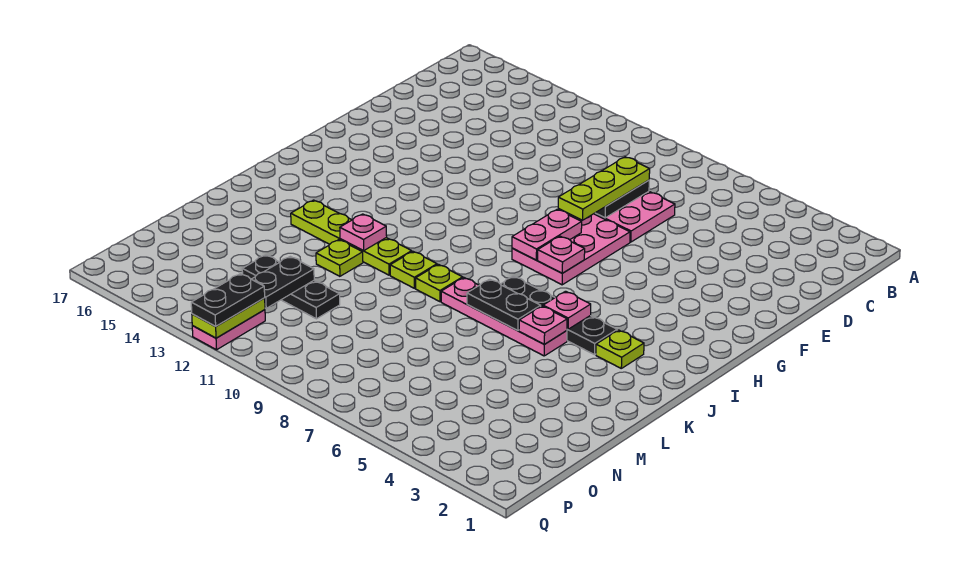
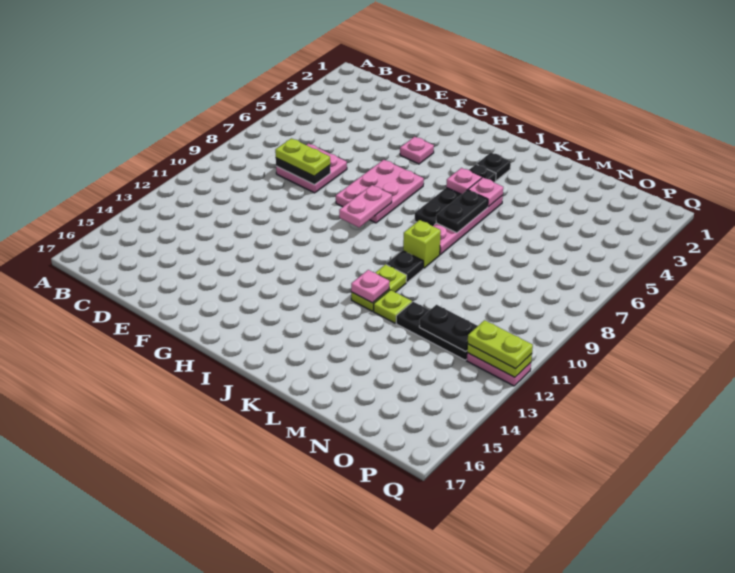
lime 1x3 plate [558,157,650,220] -> lime 1x2 plate [275,138,330,176]
pink 2x3 plate [512,214,630,285] -> pink 2x3 plate turned to [336,160,424,223]
pink 1x2 plate [512,210,582,260] -> pink 1x2 plate turned to [339,185,392,227]
pink 1x1 plate [538,236,585,273] -> pink 1x1 plate moved to [400,137,434,164]
lime 1x1 plate [596,330,644,368] -> black 1x1 plate [477,153,511,180]
lime 1x1 plate [416,264,463,302] -> lime 1x1 brick [403,220,441,268]
lime 1x1 plate [390,251,437,288] -> black 1x1 plate [386,251,423,282]
lime 1x4 plate [291,200,412,275] -> lime 1x2 plate [351,264,407,311]
black 1x3 plate [242,255,340,319] -> black 1x3 plate turned to [396,302,467,360]
black 1x2 plate [191,274,265,326] -> lime 1x2 plate [467,320,533,369]

